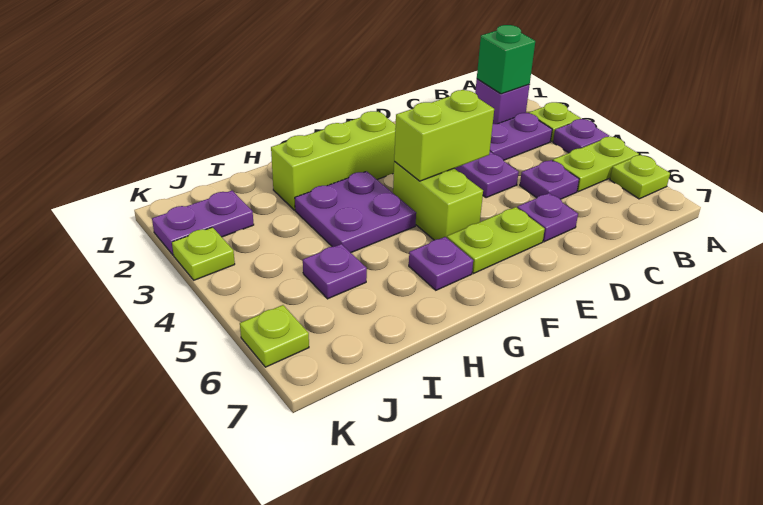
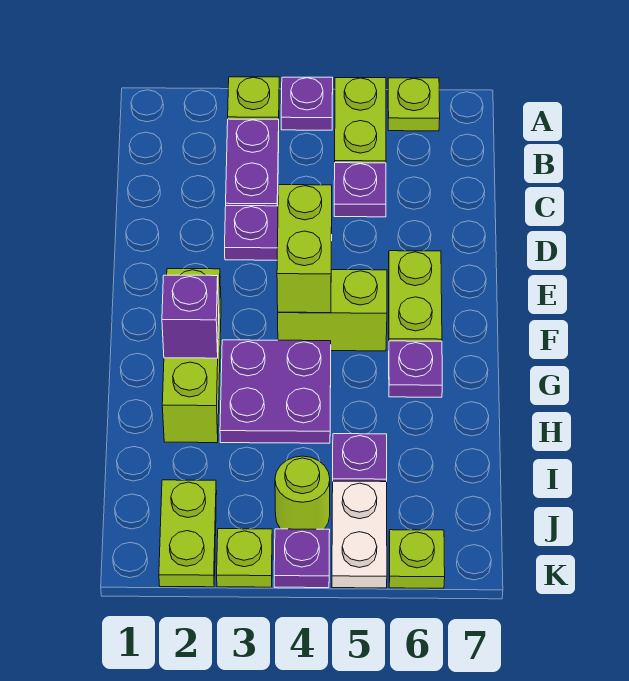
purple 1x1 brick [475,79,529,124] -> purple 1x1 brick moved to [162,275,219,358]
green 1x1 brick [477,25,535,94] -> none
purple 1x1 plate [517,193,578,242] -> purple 1x1 plate moved to [274,529,330,588]
purple 1x2 plate [152,191,254,255] -> lime 1x2 plate [159,480,217,587]
none -> lime 1x1 round brick [275,456,330,529]
none -> white 1x2 plate [332,481,387,588]

